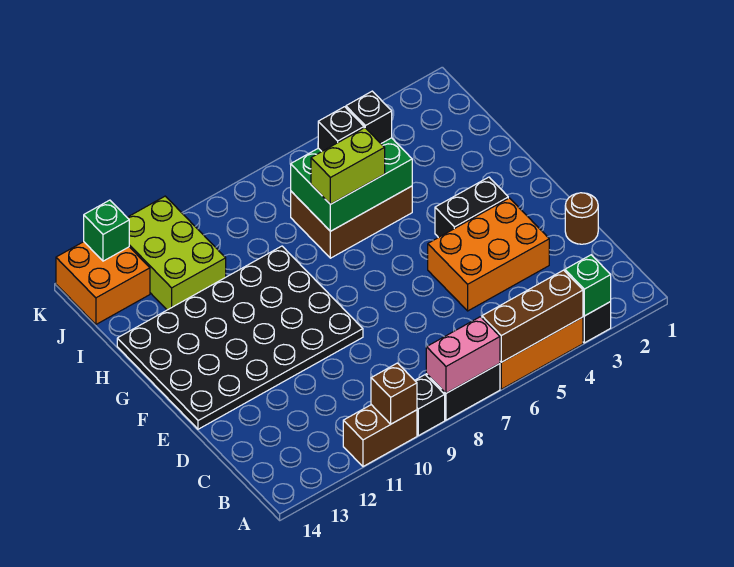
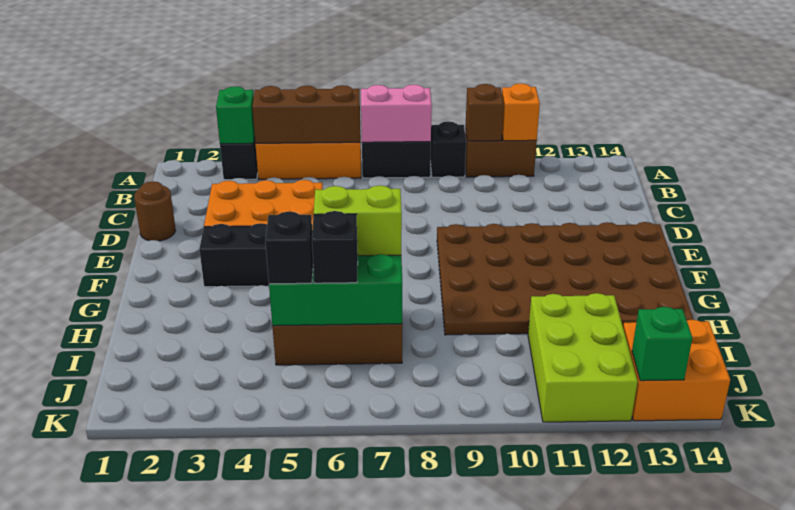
none -> orange 1x1 brick [502,83,540,141]
black 4x6 plate [117,246,363,429] -> brown 4x6 plate [437,222,693,335]

